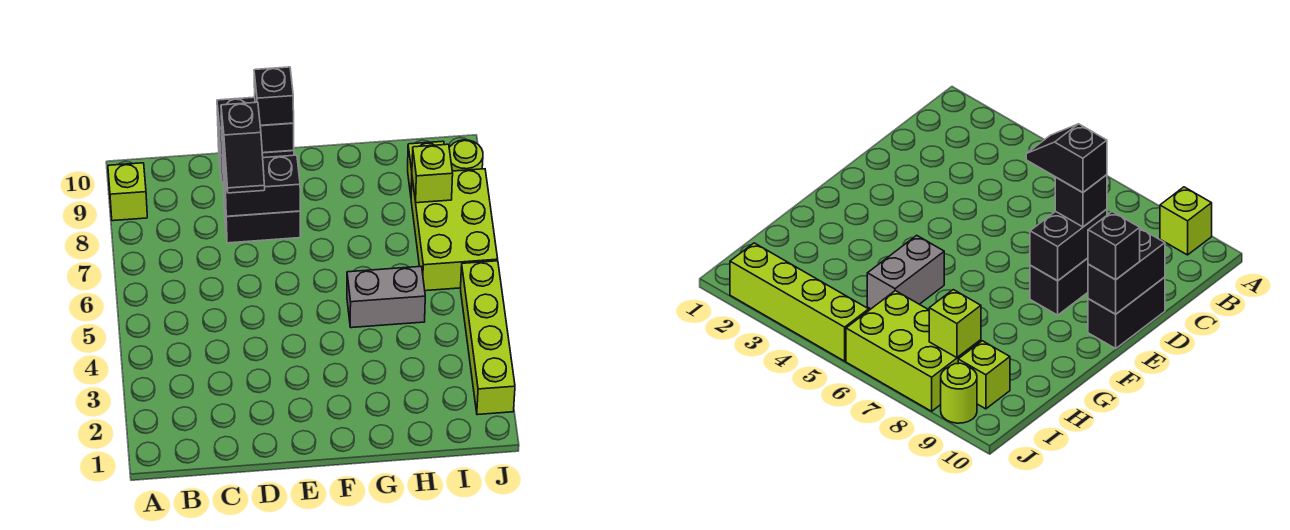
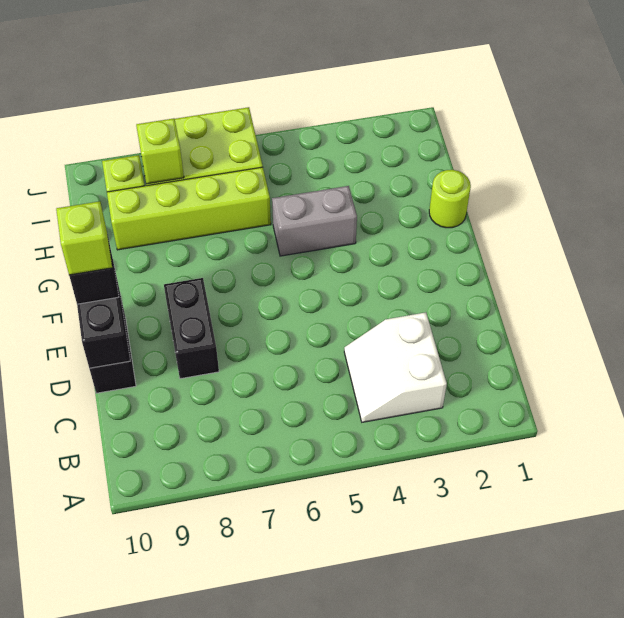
lime 1x1 brick [108,163,147,221] -> lime 1x1 brick moved to [56,201,112,275]
none -> white 2x2 slope [344,312,447,422]
black 1x2 slope [221,102,265,193] -> none
black 1x2 brick [223,155,300,216] -> none
black 1x1 brick [1055,175,1107,227] -> none
grey 1x2 brick [347,266,425,328] -> grey 1x2 brick turned to [272,186,357,256]
lime 1x4 brick [461,261,515,415] -> lime 1x4 brick moved to [107,167,271,250]
lime 1x1 round brick [449,140,483,171] -> lime 1x1 round brick moved to [429,170,471,228]

